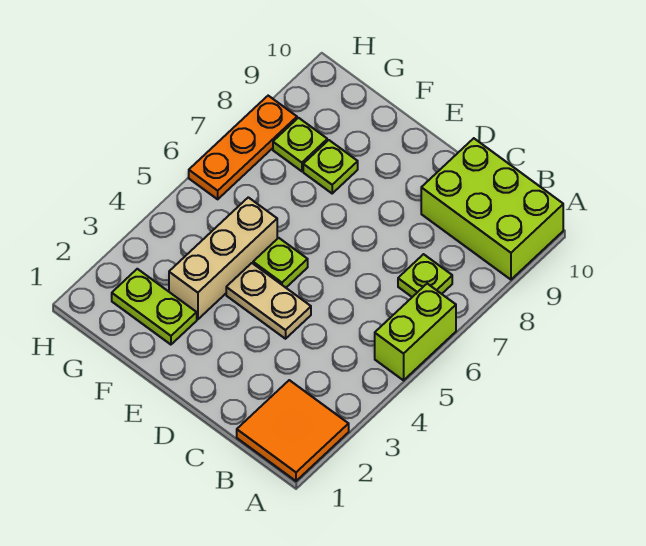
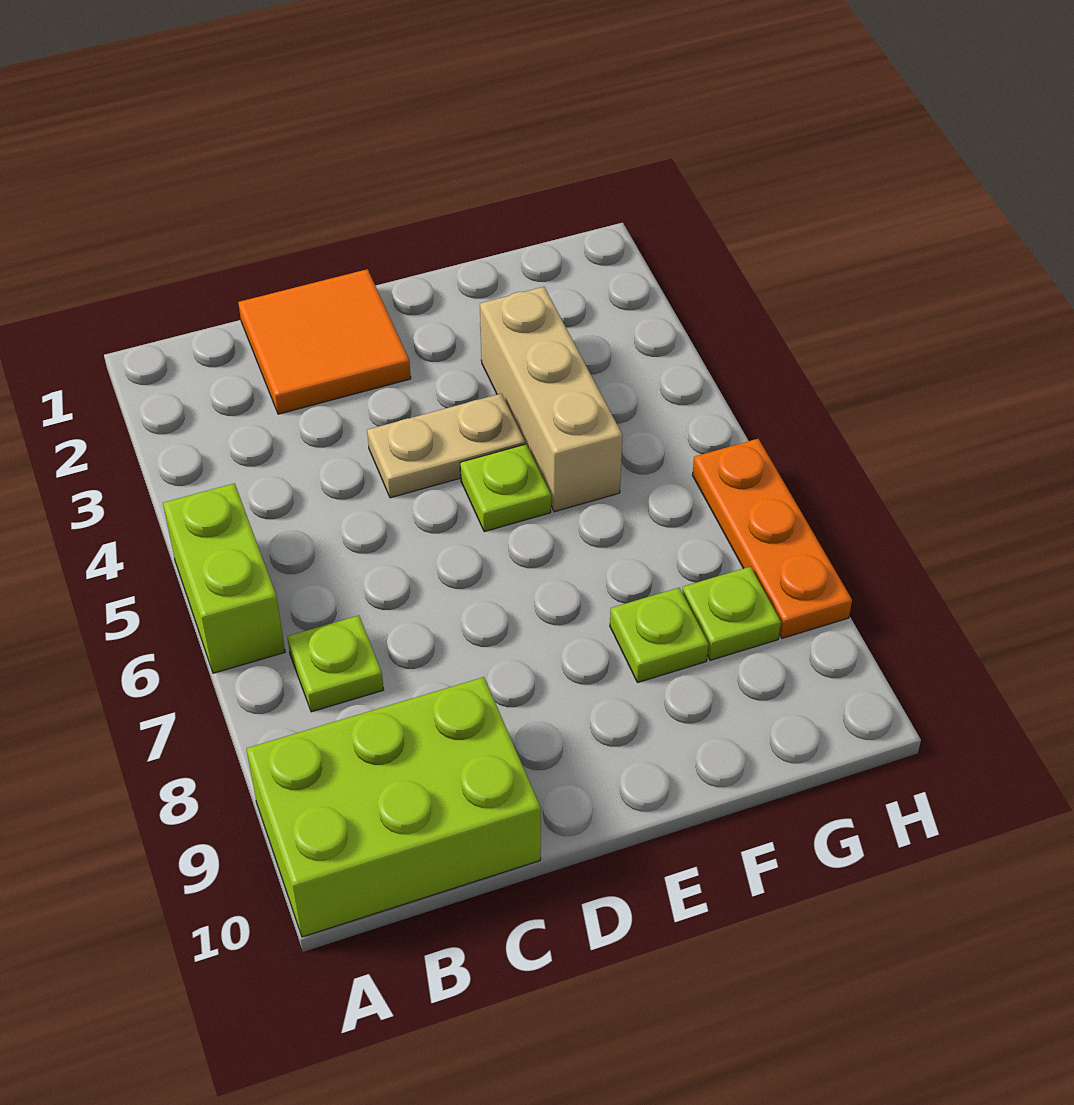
orange 2x2 tile [237,380,349,481] -> orange 2x2 tile moved to [238,269,411,414]
lime 1x2 plate [112,269,197,345] -> none

